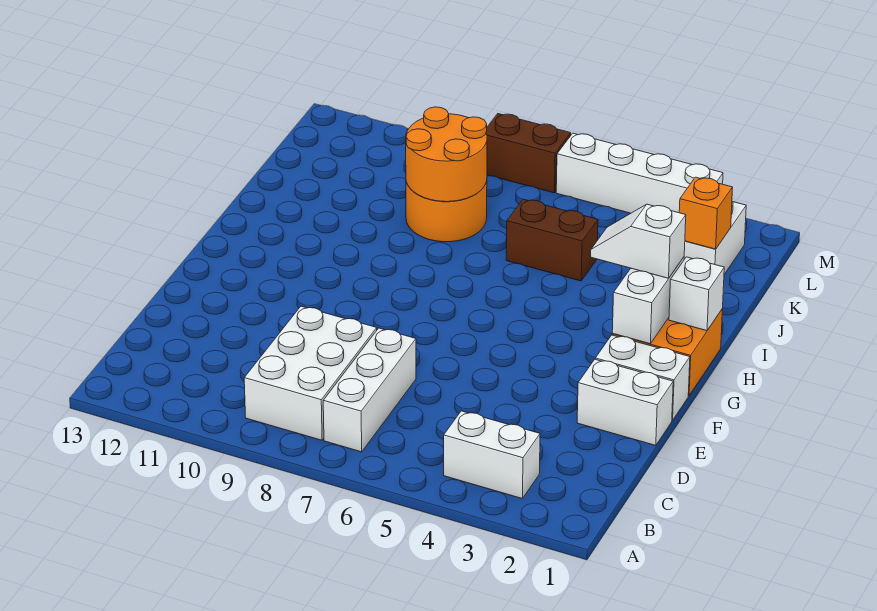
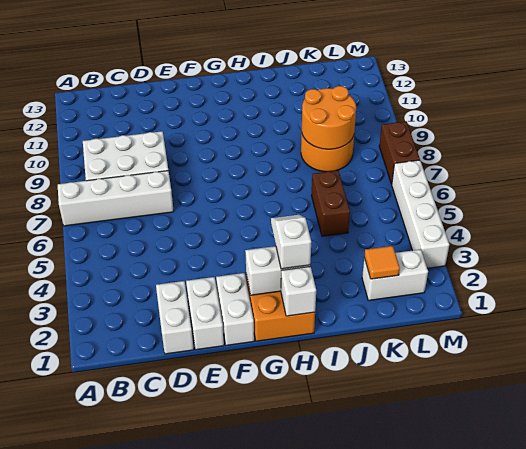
white 1x2 brick [444,411,540,499] -> white 1x2 brick moved to [156,281,194,354]
white 1x3 brick [323,328,416,452] -> white 1x4 brick [58,171,174,226]
orange 1x1 brick [679,177,733,249] -> orange 1x1 tile [364,246,400,279]

